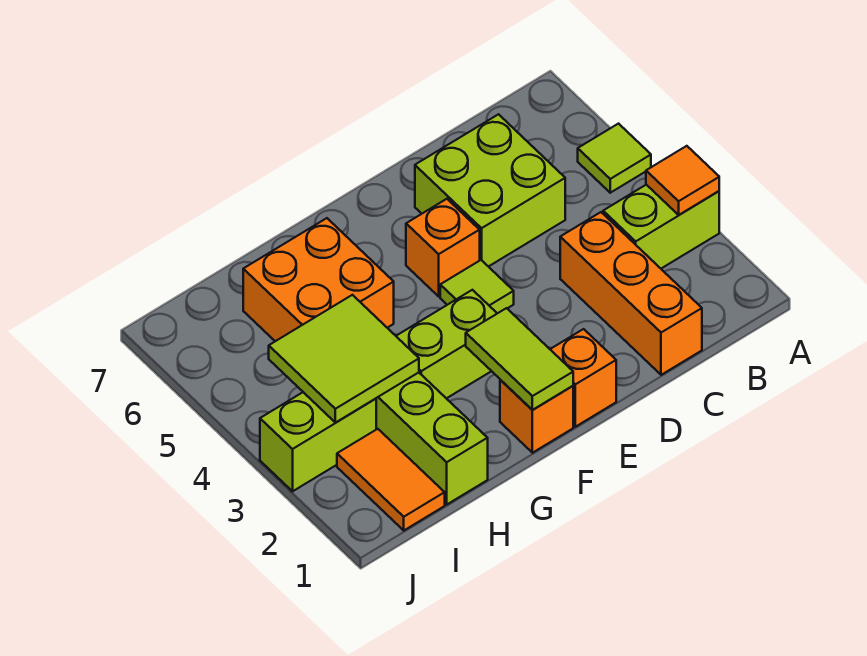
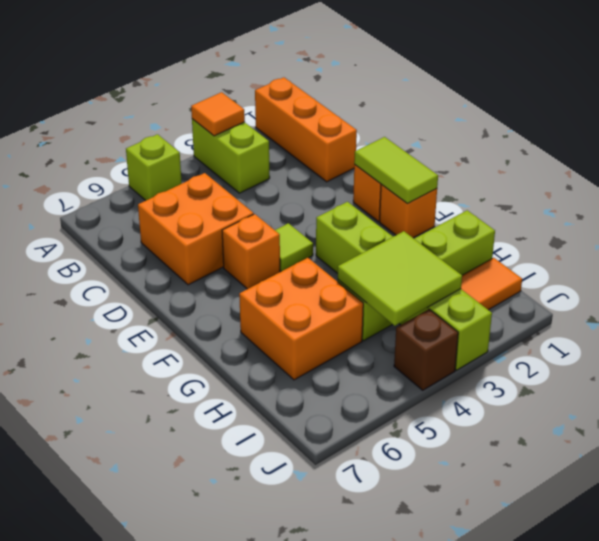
lime 1x1 tile [578,124,651,193] -> lime 1x1 brick [126,134,182,201]
orange 1x3 brick [560,212,702,375] -> orange 1x3 brick turned to [255,77,357,182]
lime 2x2 brick [415,114,565,267] -> orange 2x2 brick [138,173,254,285]
lime 1x2 tile [466,308,573,410] -> lime 1x2 tile turned to [354,137,438,203]
none -> brown 1x1 brick [394,309,458,390]

